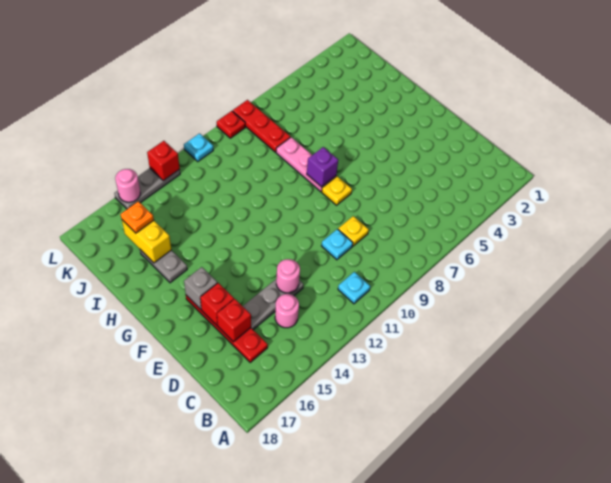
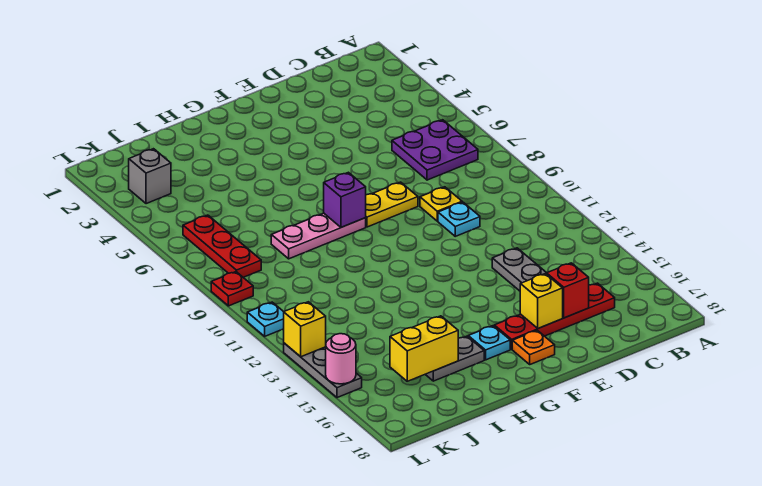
none -> purple 2x2 plate [392,120,478,180]
cyan 1x1 plate [338,272,370,304] -> cyan 1x1 plate moved to [468,326,510,360]
pink 1x1 round brick [275,294,299,328] -> none
pink 1x1 round brick [276,259,300,293] -> none
red 1x1 brick [200,283,234,325] -> yellow 1x1 brick [520,274,563,328]
yellow 1x1 plate [322,176,352,205] -> yellow 1x2 plate [366,182,418,227]
grey 1x1 brick [184,267,217,309] -> grey 1x1 brick moved to [129,149,171,204]
red 1x3 plate [233,100,290,152] -> red 1x3 plate turned to [183,215,261,277]
orange 1x1 plate [121,201,154,233] -> orange 1x1 plate moved to [512,330,555,364]
red 1x1 brick [147,141,180,181] -> yellow 1x1 brick [284,302,326,357]

